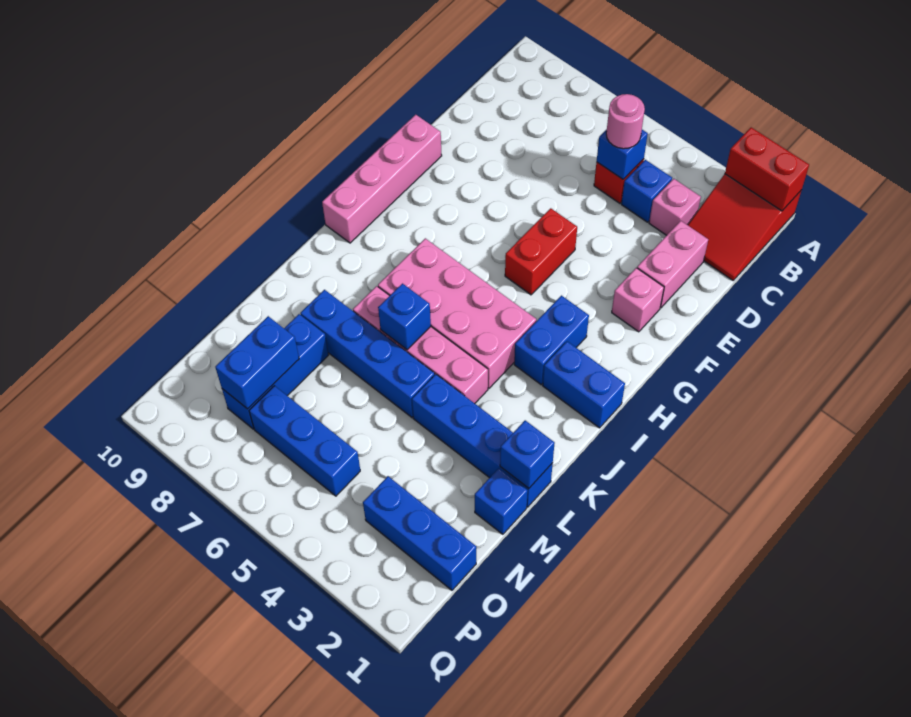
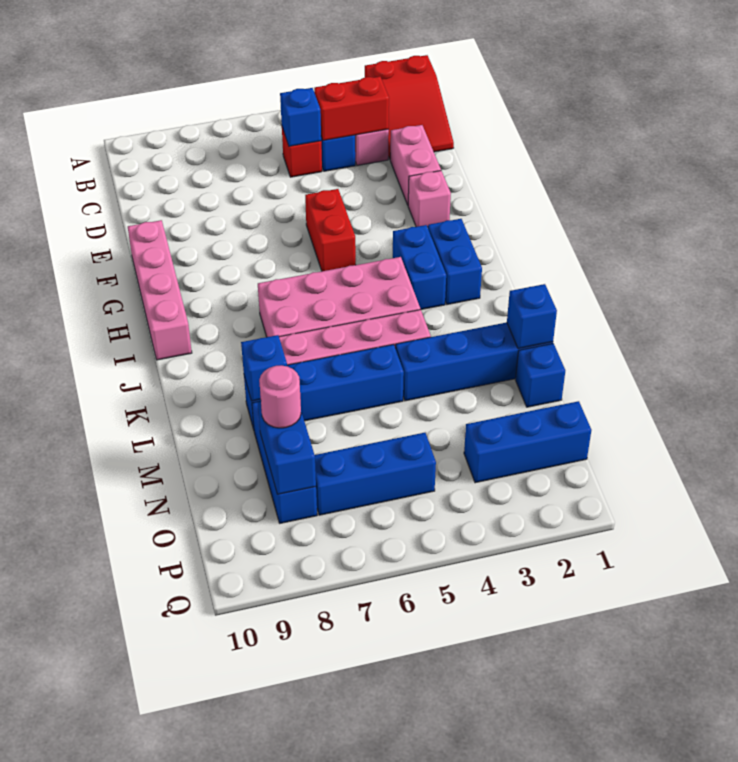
red 1x2 brick [725,127,809,211] -> red 1x2 brick moved to [314,77,389,140]
pink 1x1 round brick [606,94,645,149] -> pink 1x1 round brick moved to [259,366,301,428]
blue 1x2 brick [543,341,625,428] -> blue 1x2 brick turned to [428,219,482,304]
blue 1x1 brick [378,284,431,350] -> blue 1x1 brick moved to [241,335,287,401]

